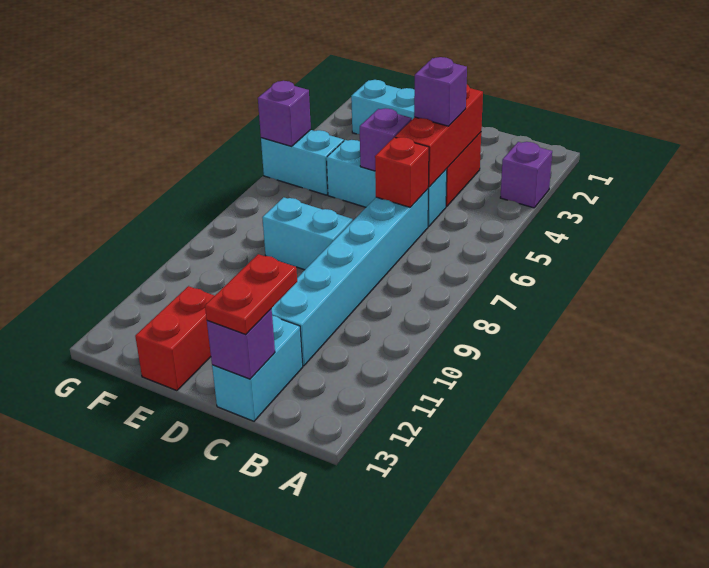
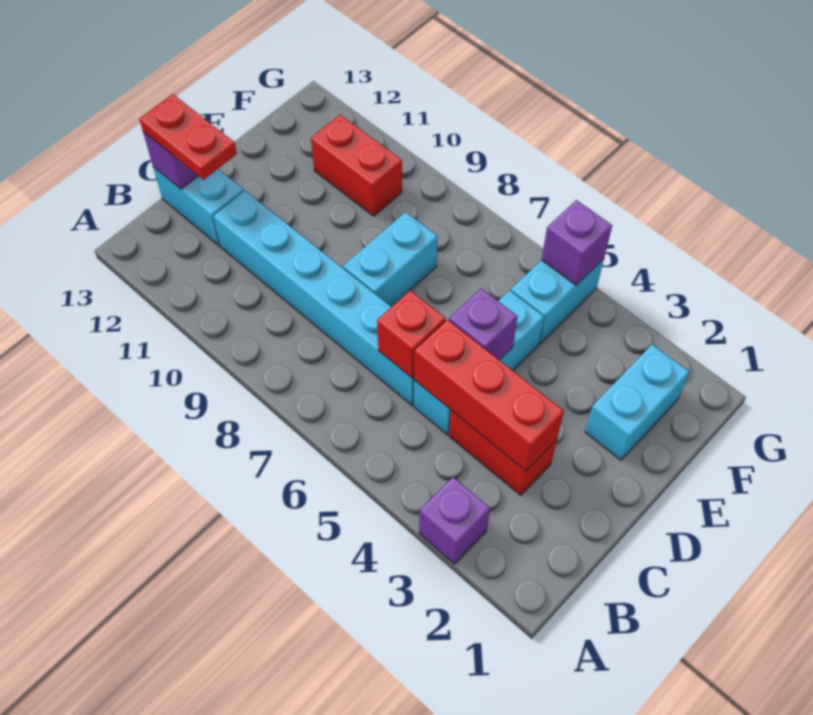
purple 1x1 brick [414,57,467,126] -> none
red 1x2 brick [135,286,215,391] -> red 1x2 brick moved to [311,115,402,216]

